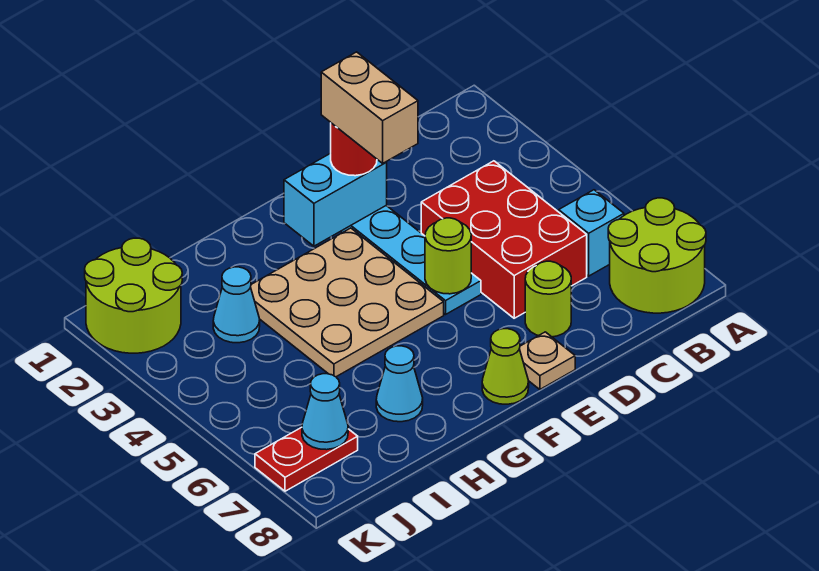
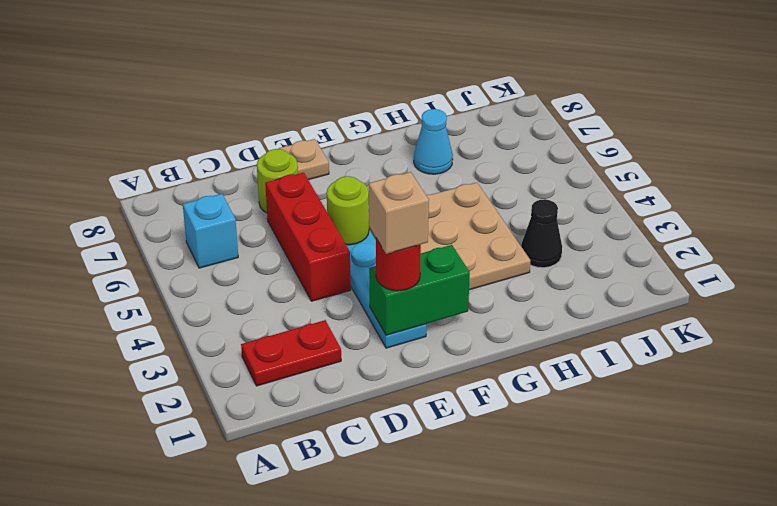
lime 2x2 round brick [608,198,706,313] -> none
red 2x3 brick [421,161,587,318] -> red 1x3 brick [265,173,351,301]
cyan 1x2 brick [284,153,387,246] -> green 1x2 brick [369,245,470,335]
tan 1x2 brick [321,52,418,163] -> tan 1x1 brick [369,172,429,254]
lime 1x1 cone [482,329,529,404] -> none
cyan 1x1 cone [213,267,260,343] -> black 1x1 cone [521,199,562,268]
lime 2x2 round brick [85,238,182,353] -> none
red 1x2 plate [255,427,358,491] -> red 1x2 plate moved to [241,320,341,386]
cyan 1x1 cone [302,374,348,450] -> none

